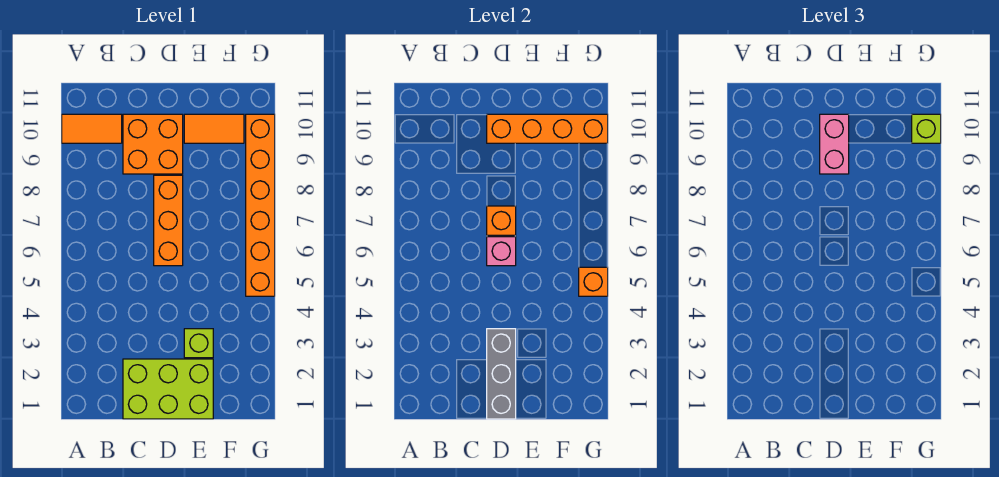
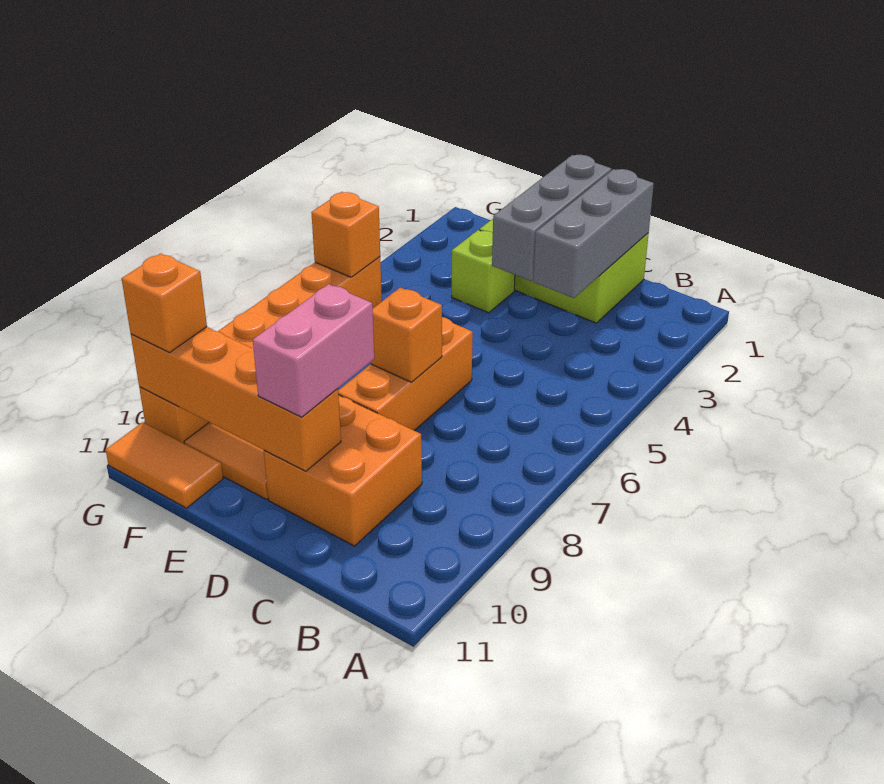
orange 1x2 tile [62,114,122,143] -> orange 1x2 tile moved to [106,422,223,508]
none -> grey 1x3 brick [533,169,654,298]
pink 1x1 brick [487,237,516,266] -> none
lime 1x1 brick [912,114,941,143] -> orange 1x1 brick [122,254,207,353]

